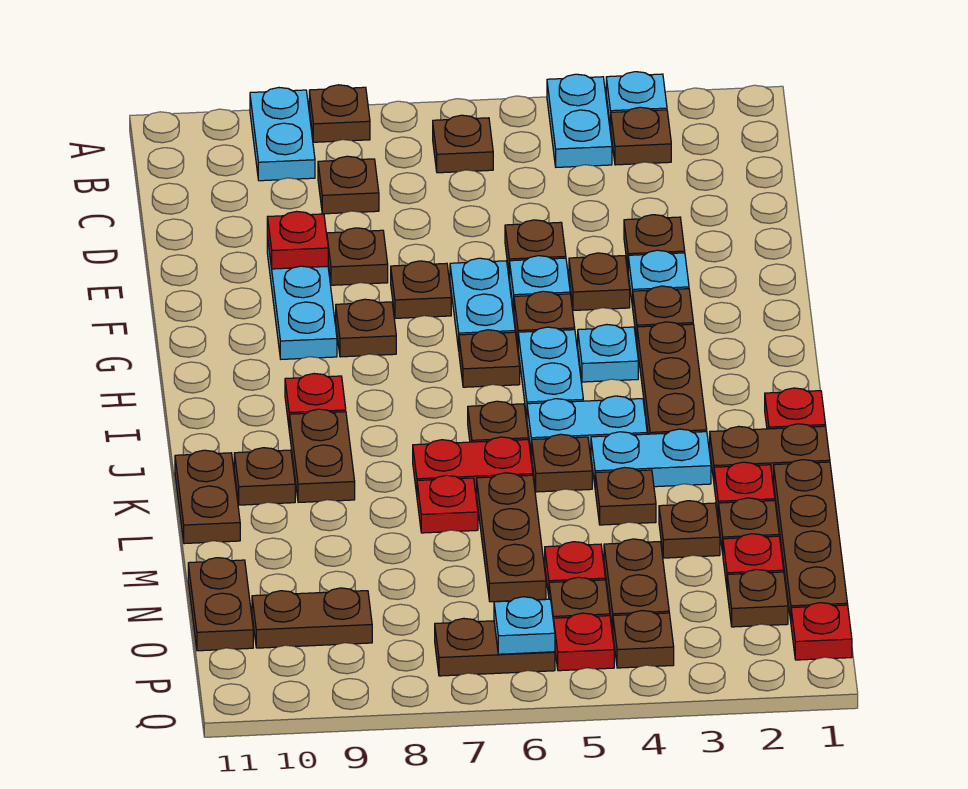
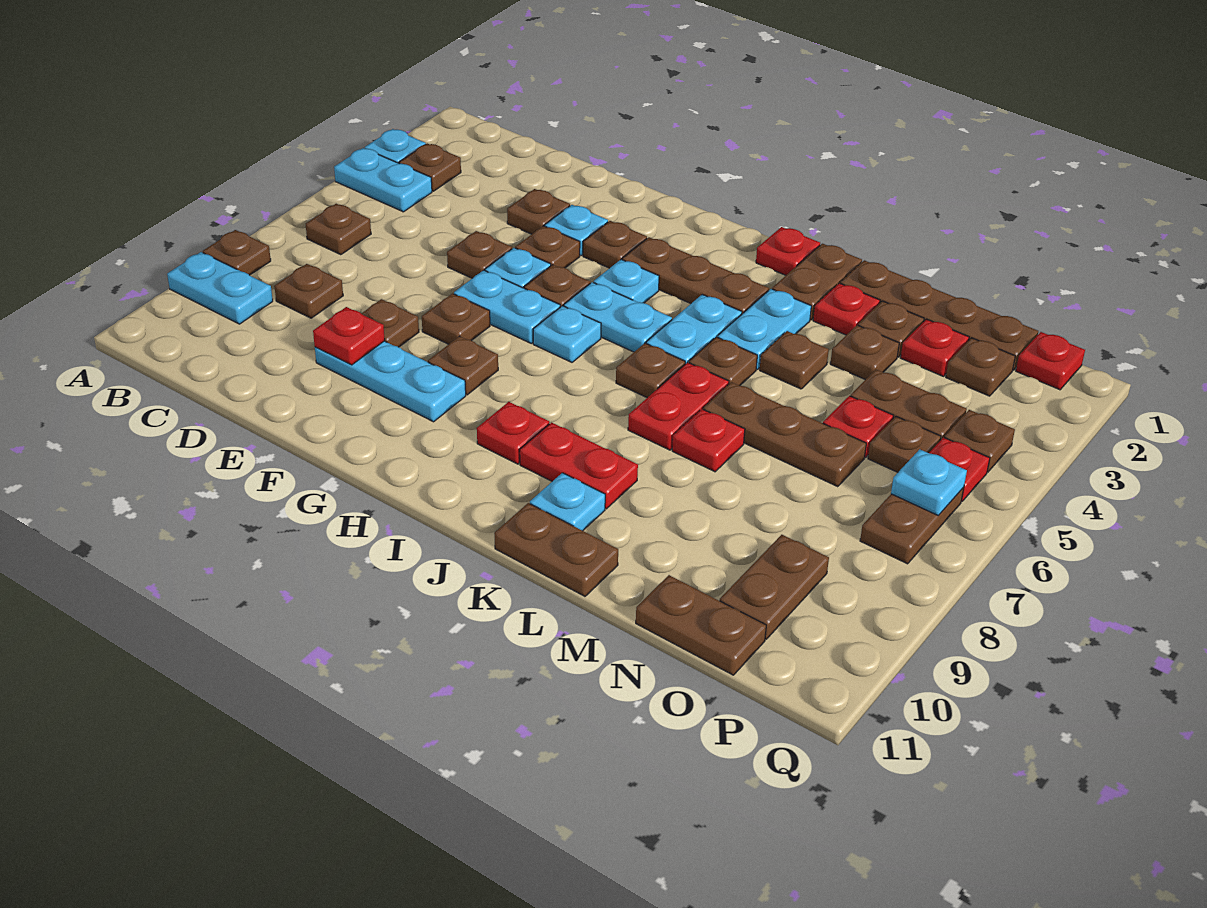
brown 1x1 plate [459,330,520,387] -> cyan 1x1 plate [533,306,601,362]
brown 1x2 plate [289,409,355,502] -> red 1x2 plate [520,422,638,509]
brown 1x1 plate [234,448,295,505] -> cyan 1x1 plate [530,473,605,531]

